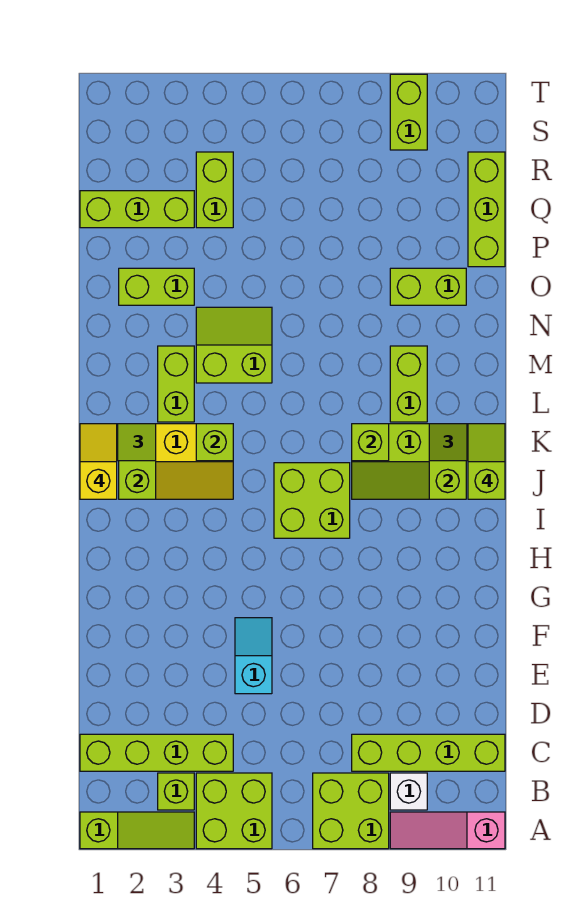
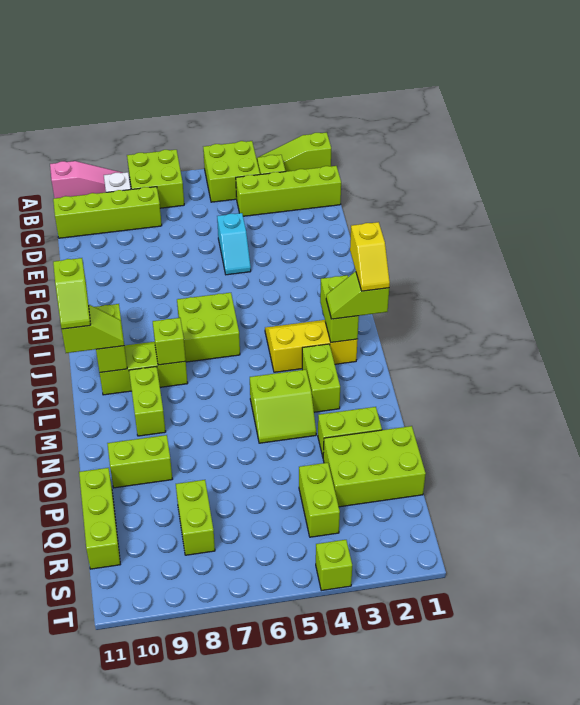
lime 1x1 brick [196,424,233,461] -> lime 1x1 brick moved to [316,540,352,591]
lime 1x3 brick [80,191,194,228] -> lime 2x3 brick [323,426,426,507]
lime 1x2 brick [390,74,427,150] -> lime 1x2 brick moved to [176,480,215,555]

